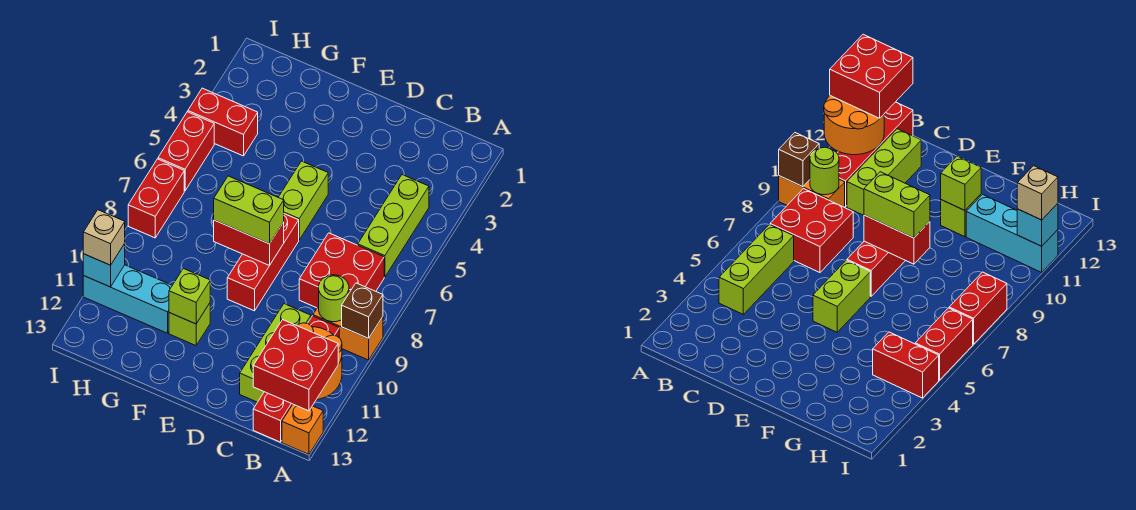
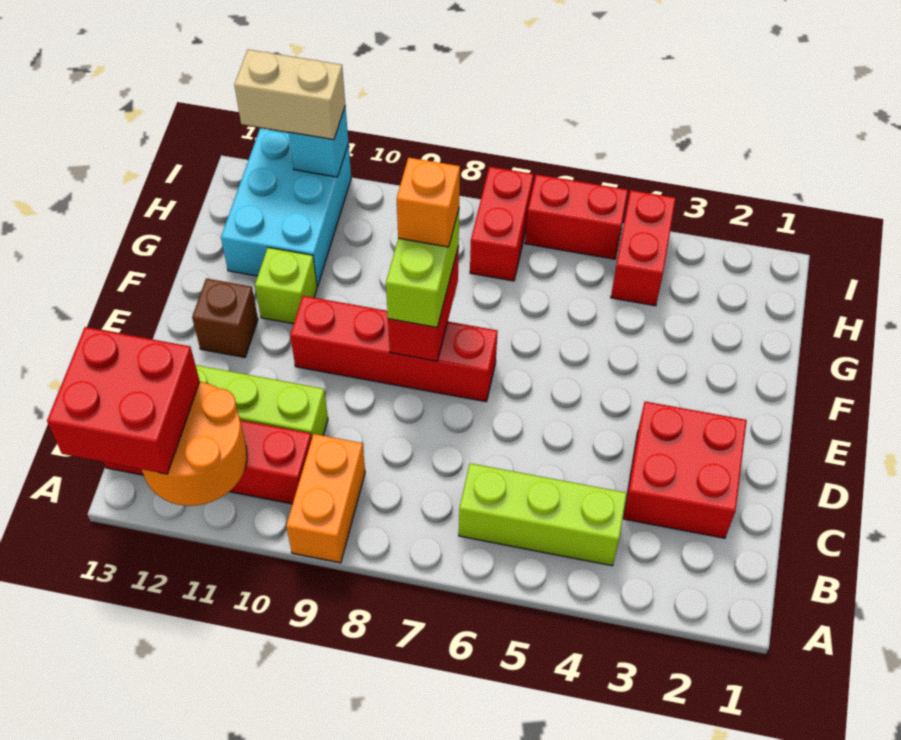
brown 1x1 brick [342,283,383,338] -> brown 1x1 brick moved to [192,279,258,357]
orange 1x1 brick [282,404,323,454] -> orange 1x1 brick moved to [397,158,460,247]
red 2x2 brick [299,233,384,308] -> red 2x2 brick moved to [623,401,747,538]
lime 1x1 round brick [319,275,349,322] -> none
lime 1x2 brick [278,161,328,240] -> none
red 1x3 brick [227,214,299,311] -> red 1x4 brick [290,296,498,402]
lime 1x1 brick [169,268,210,324] -> none
cyan 1x3 brick [83,265,172,333] -> cyan 2x3 brick [221,128,351,287]
red 1x2 brick [128,159,184,238] -> red 1x2 brick turned to [470,167,534,281]
tan 1x1 brick [83,210,125,265] -> tan 1x2 brick [234,50,345,140]

